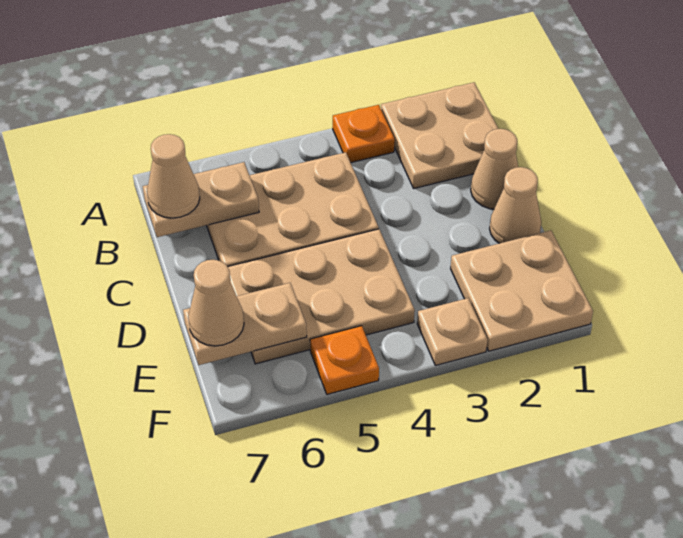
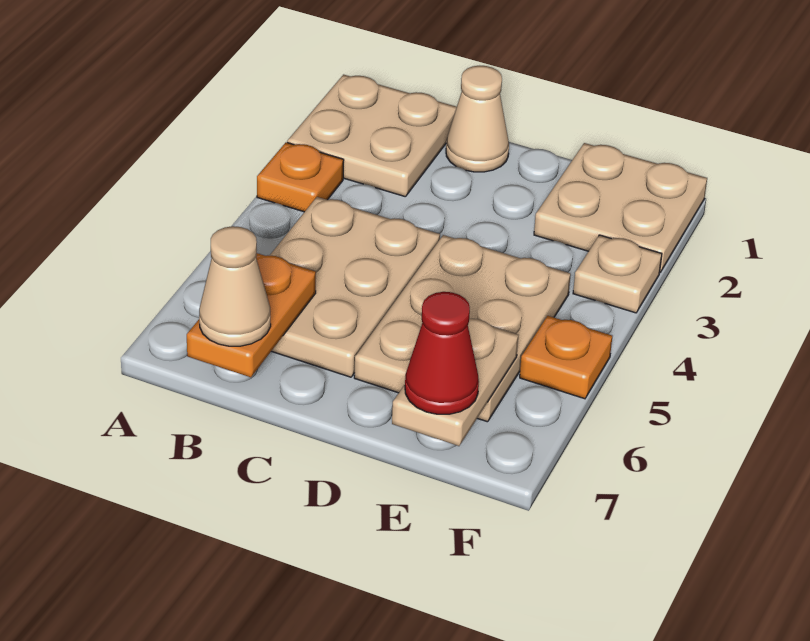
tan 1x2 plate [143,162,259,237] -> orange 1x2 plate [187,253,316,377]
tan 1x1 cone [490,167,541,243] -> none
tan 1x1 cone [188,260,244,346] -> red 1x1 cone [405,292,479,414]

